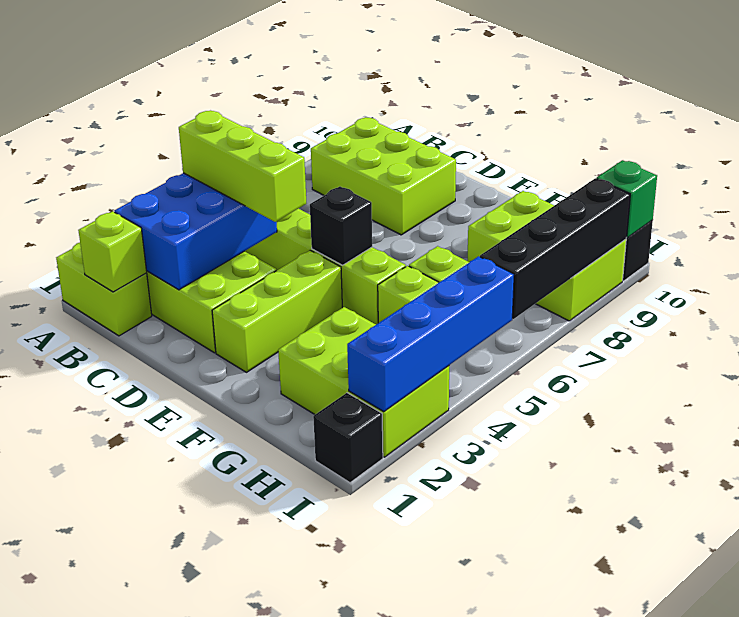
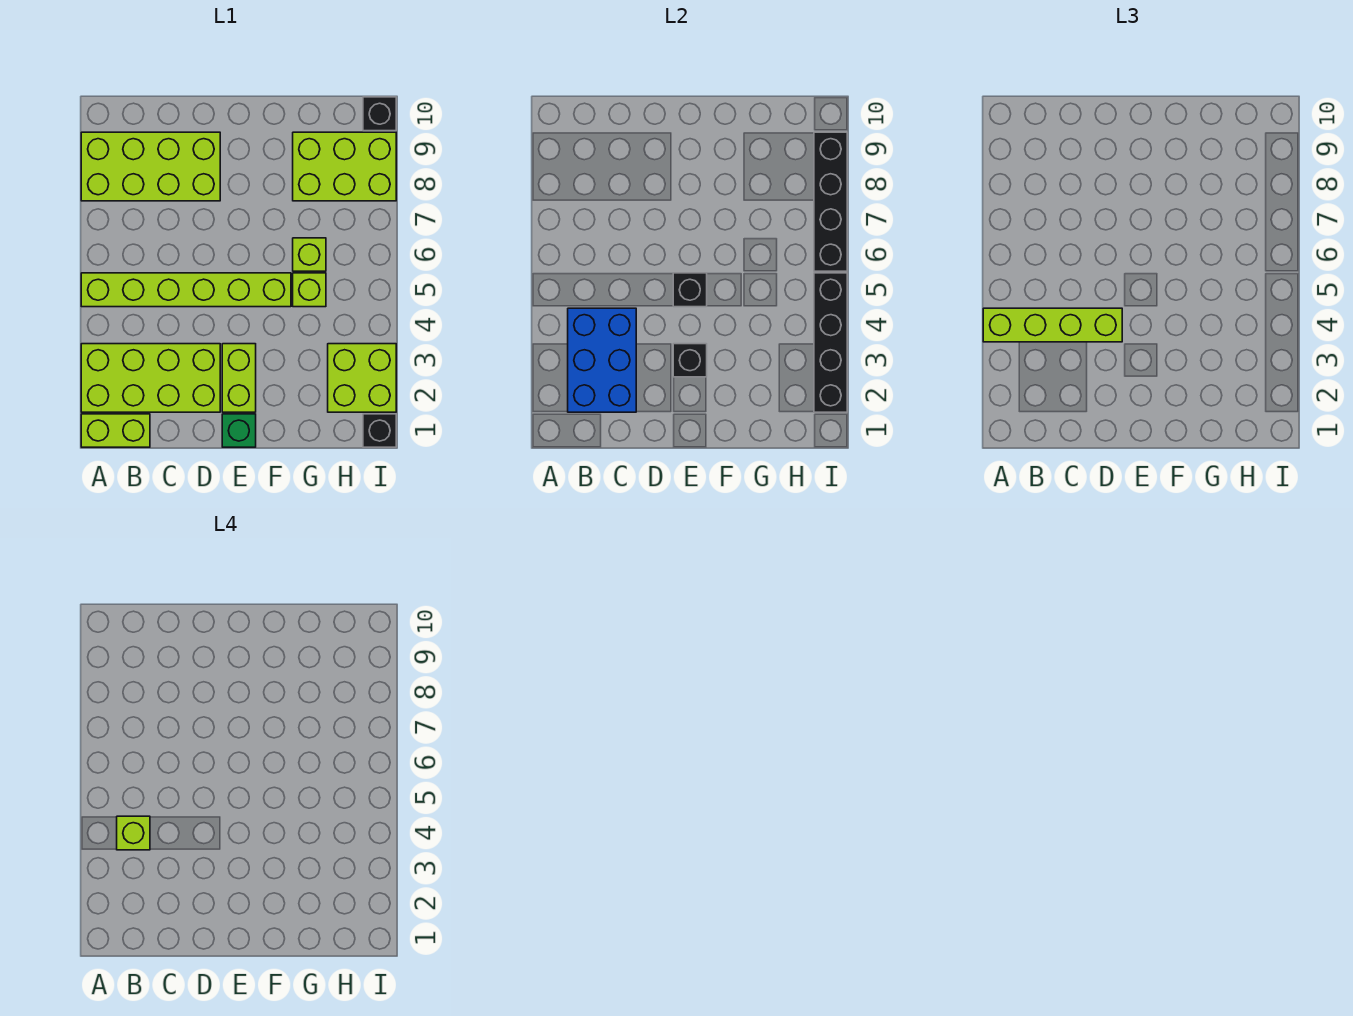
lime 1x1 brick [78,211,147,292] -> lime 1x1 brick moved to [117,816,150,850]
lime 1x3 brick [179,111,306,222] -> lime 1x4 brick [983,308,1122,342]
lime 2x3 brick [311,118,456,235] -> lime 2x4 brick [81,132,220,201]
lime 1x3 brick [212,250,342,372] -> lime 1x2 brick [222,344,256,412]
none -> black 1x1 brick [673,344,707,377]
lime 2x3 brick [278,307,449,457] -> lime 2x2 brick [328,344,396,412]
blue 1x4 brick [347,256,514,412] -> black 1x4 brick [814,273,847,412]
green 1x1 brick [597,160,657,238] -> green 1x1 brick moved to [222,414,256,447]

